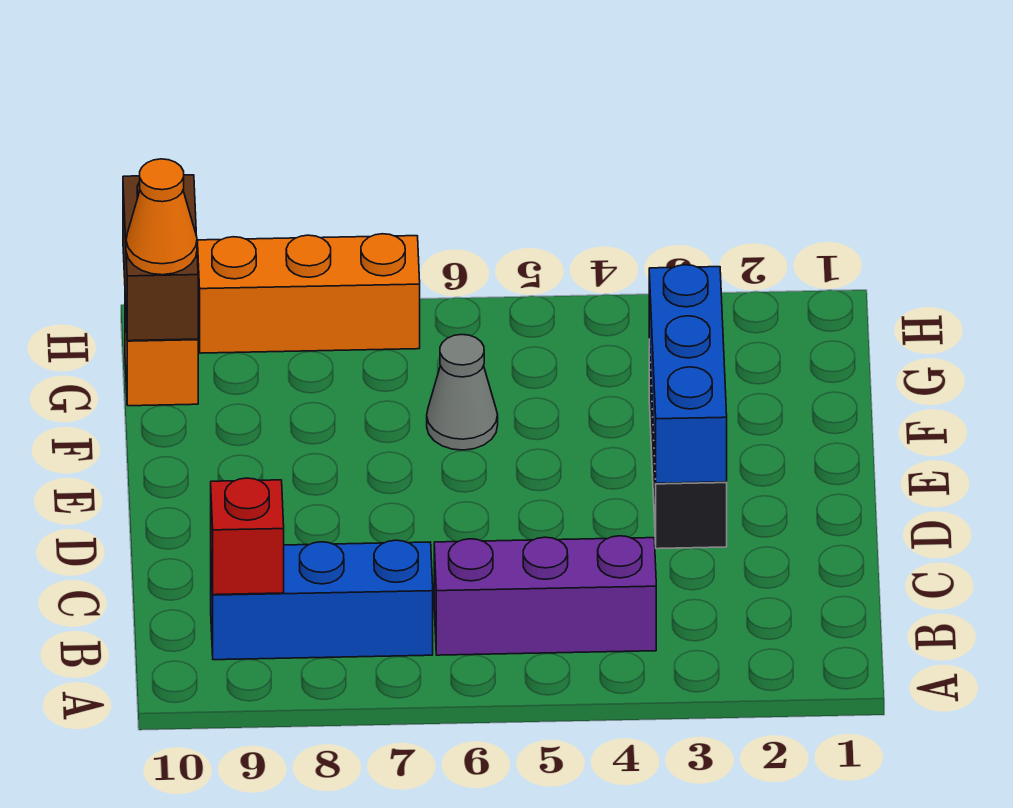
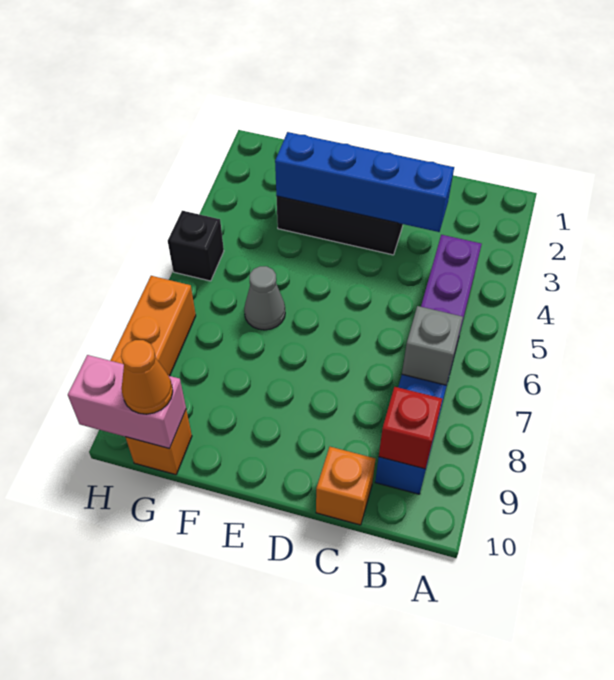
none -> grey 1x1 brick [402,306,463,385]
none -> orange 1x1 brick [316,447,375,525]
blue 1x3 brick [649,265,727,483] -> blue 1x4 brick [275,132,454,232]
brown 1x2 brick [123,175,198,341] -> pink 1x2 brick [68,355,186,449]
none -> black 1x1 brick [168,211,224,281]

